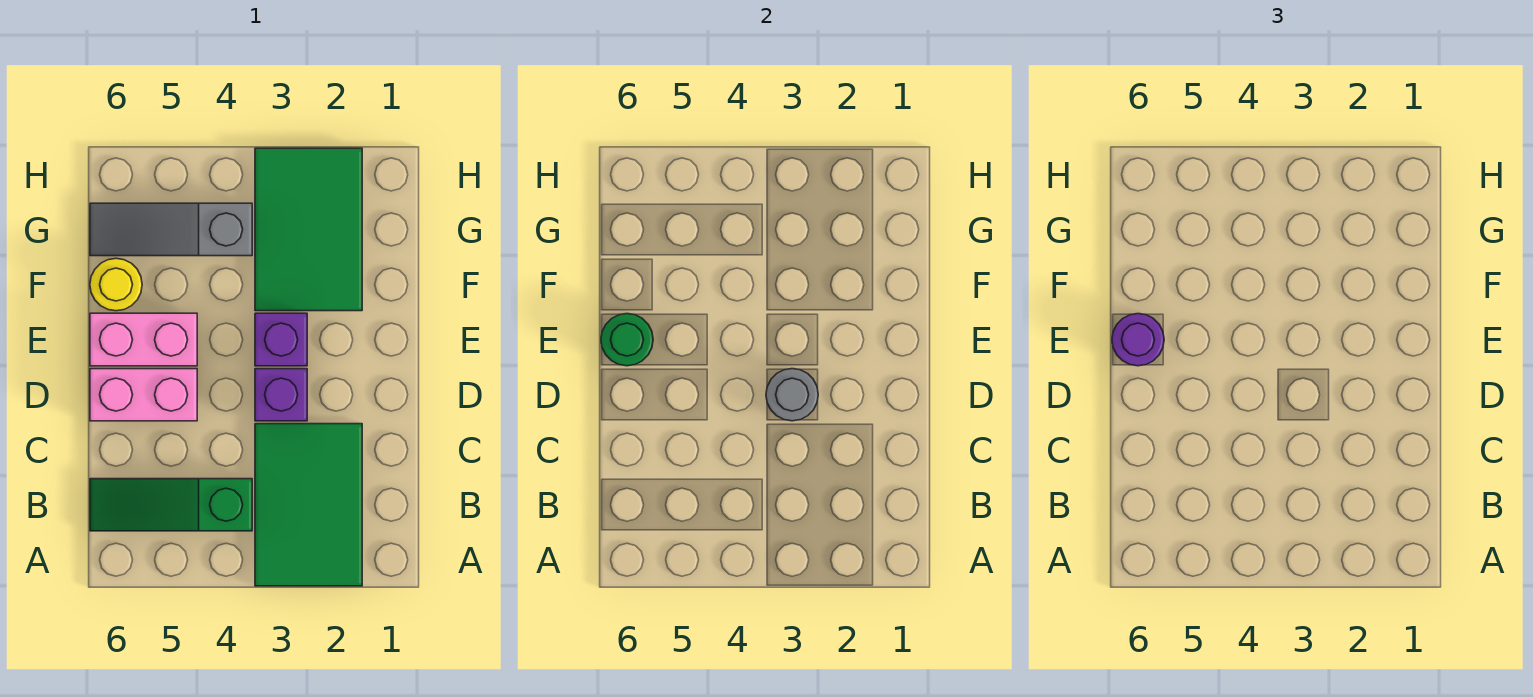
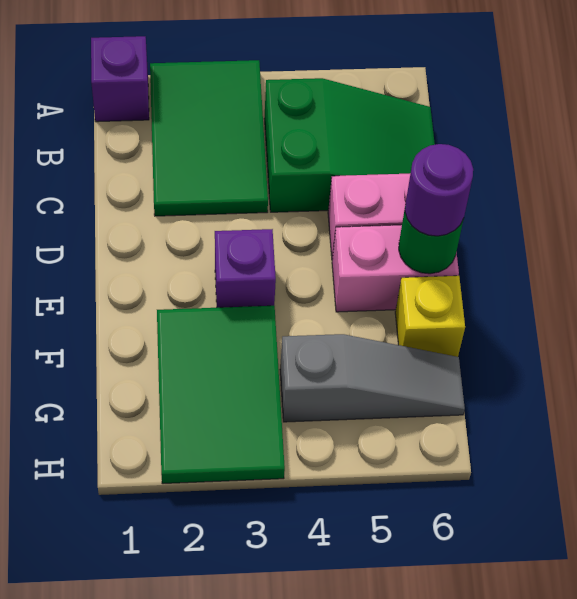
green 1x3 slope [90,479,252,531] -> green 2x3 slope [264,78,435,212]
purple 1x1 brick [255,369,307,421] -> purple 1x1 brick moved to [91,36,149,122]
grey 1x1 round brick [766,369,818,421] -> none
yellow 1x1 round brick [90,258,142,311] -> yellow 1x1 brick [395,276,465,357]

